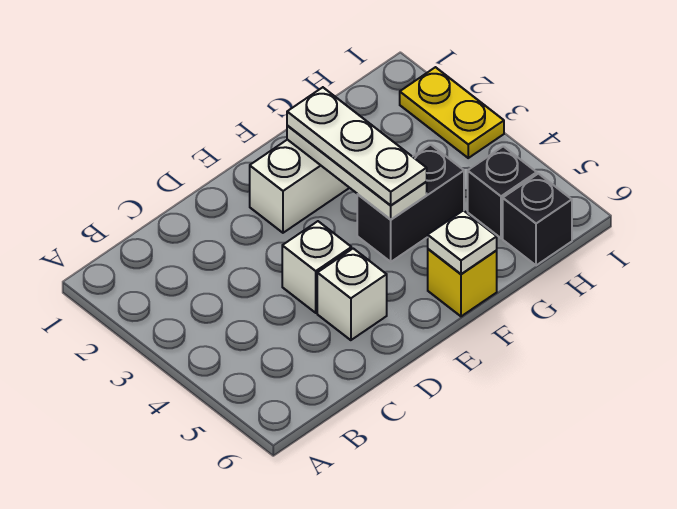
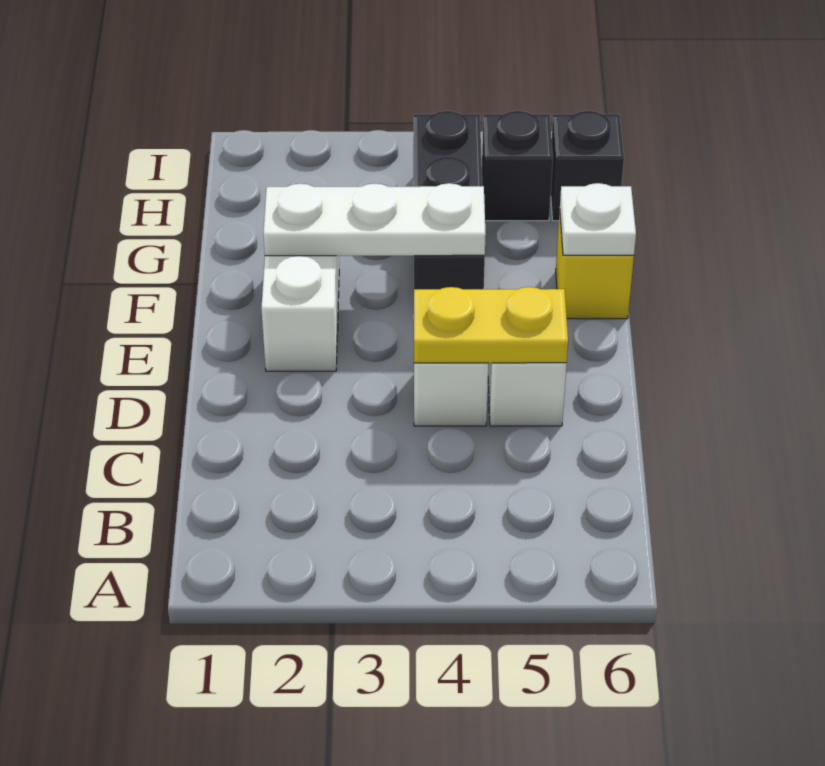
white 1x3 plate [287,87,427,205] -> none
black 1x2 brick [357,145,464,262] -> black 1x3 brick [413,111,485,289]
yellow 1x2 plate [400,67,504,158] -> yellow 1x2 plate moved to [414,287,568,363]

